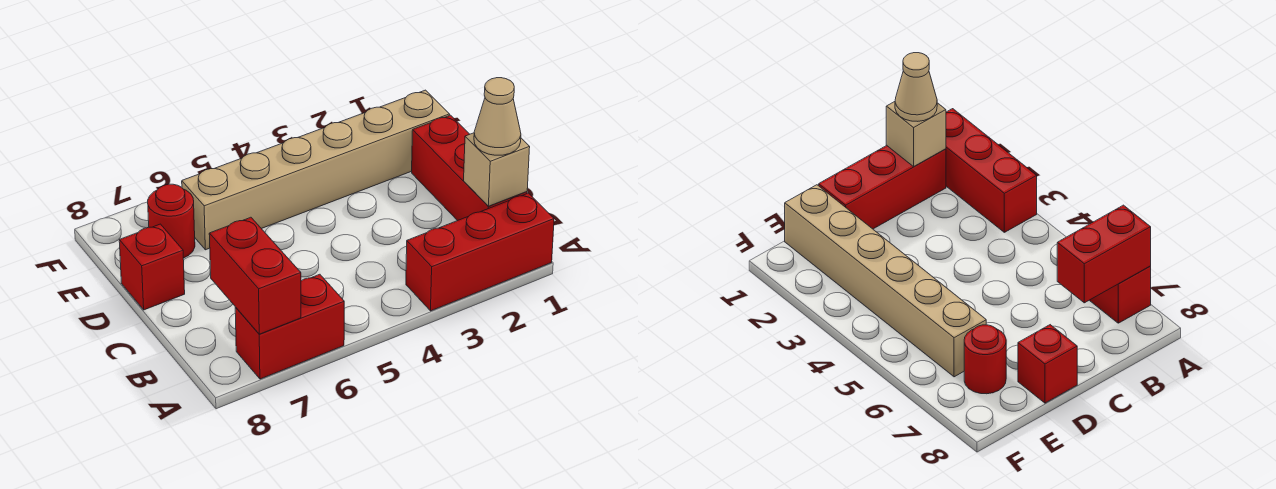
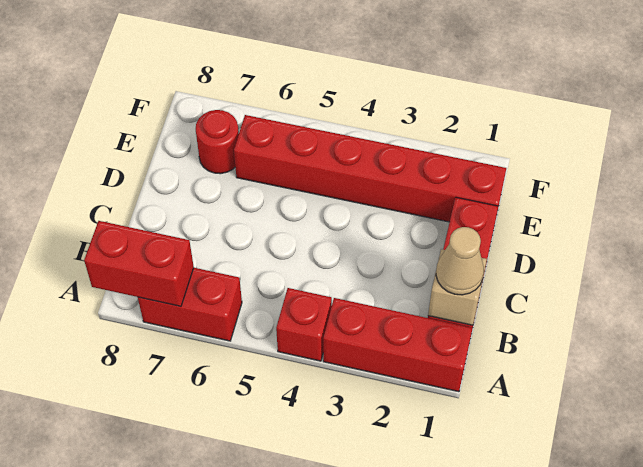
red 1x2 brick [209,217,301,334] -> red 1x2 brick turned to [84,221,194,306]
red 1x1 brick [119,224,185,310] -> red 1x1 brick moved to [276,288,332,361]
tan 1x6 brick [182,90,450,250] -> red 1x6 brick [234,115,506,222]

